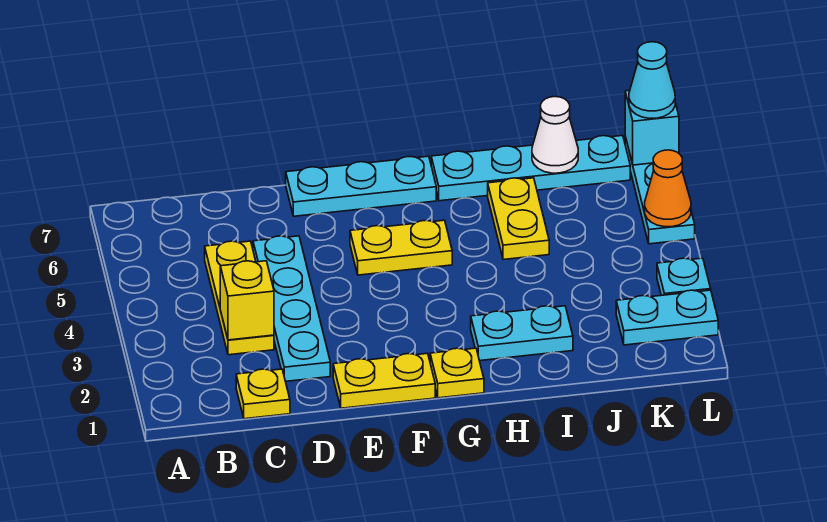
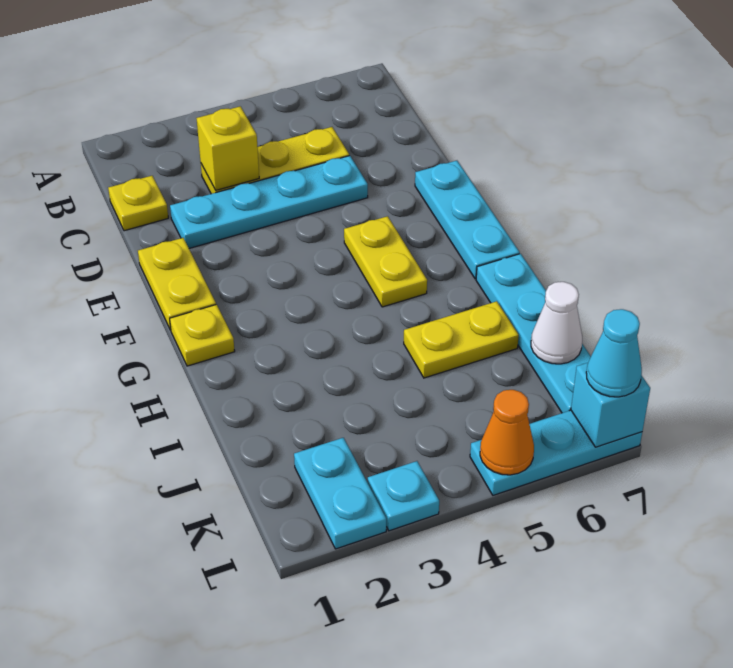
cyan 1x2 plate [471,306,573,361] -> none

